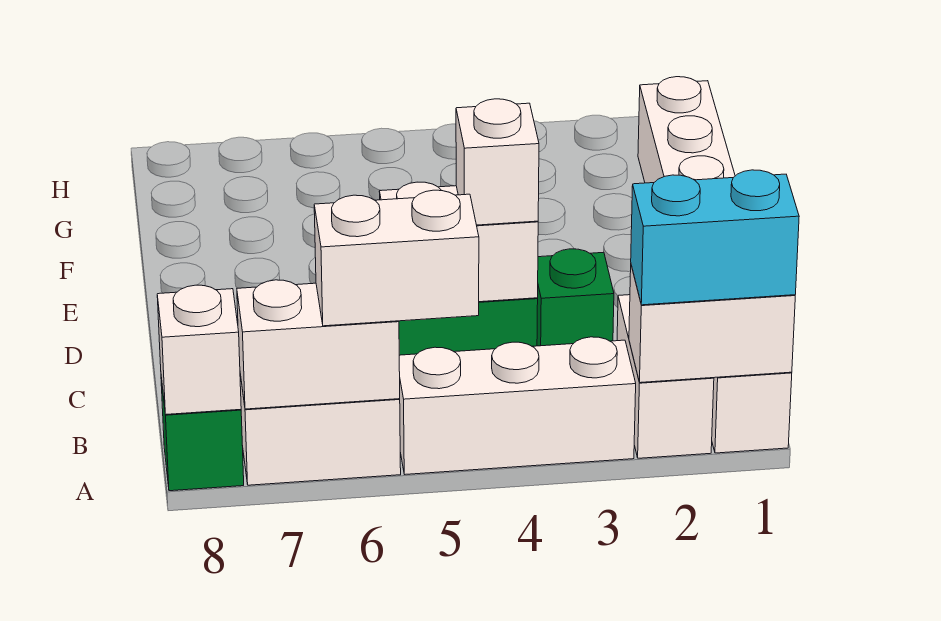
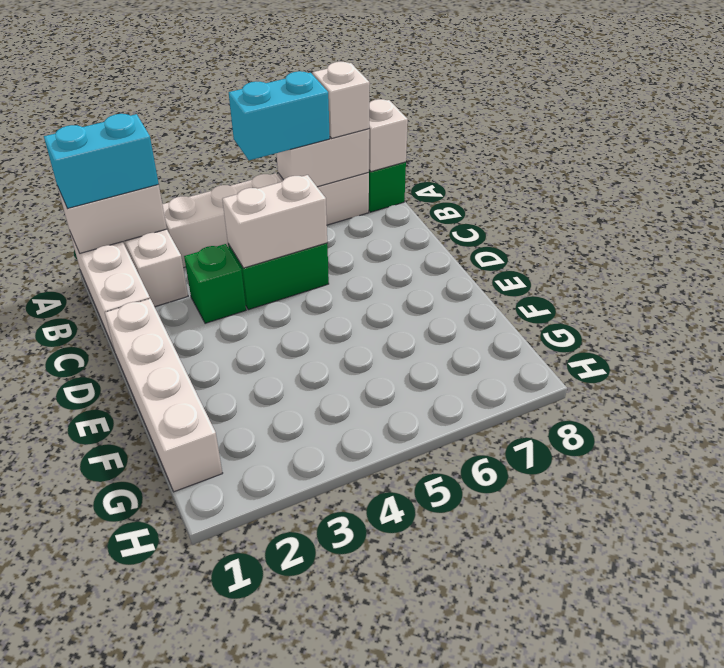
white 1x2 brick [314,190,479,326] -> cyan 1x2 brick [229,71,330,160]
white 1x1 brick [456,99,539,225] -> white 1x1 brick moved to [313,62,370,138]

